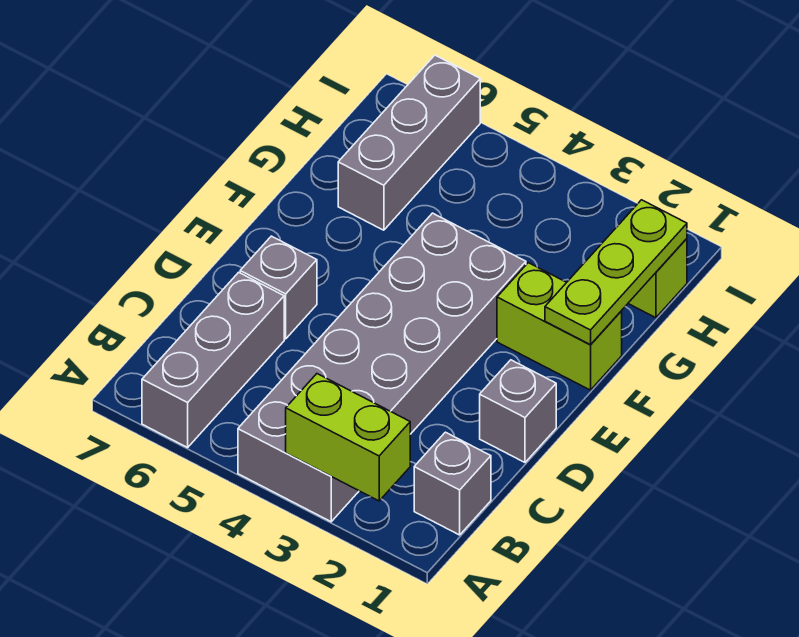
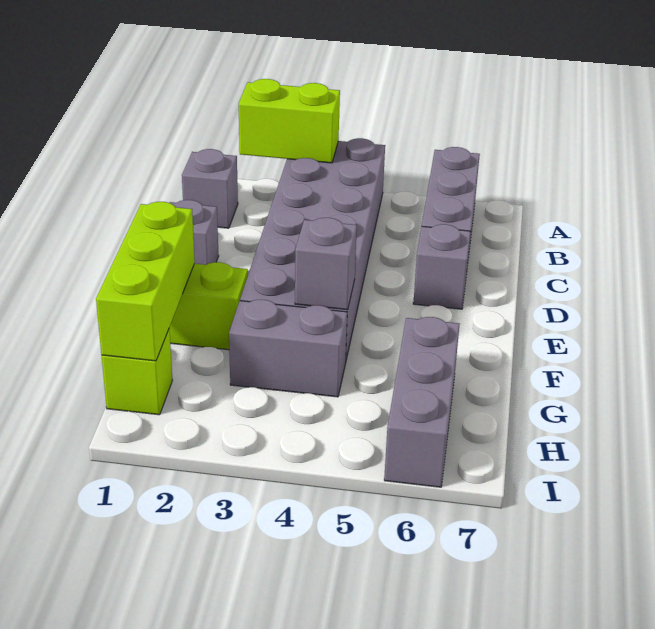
lime 1x3 plate [545,200,687,345] -> lime 1x3 brick [96,202,195,361]
none -> grey 1x1 brick [295,218,357,310]
none -> grey 1x2 brick [229,300,347,397]

